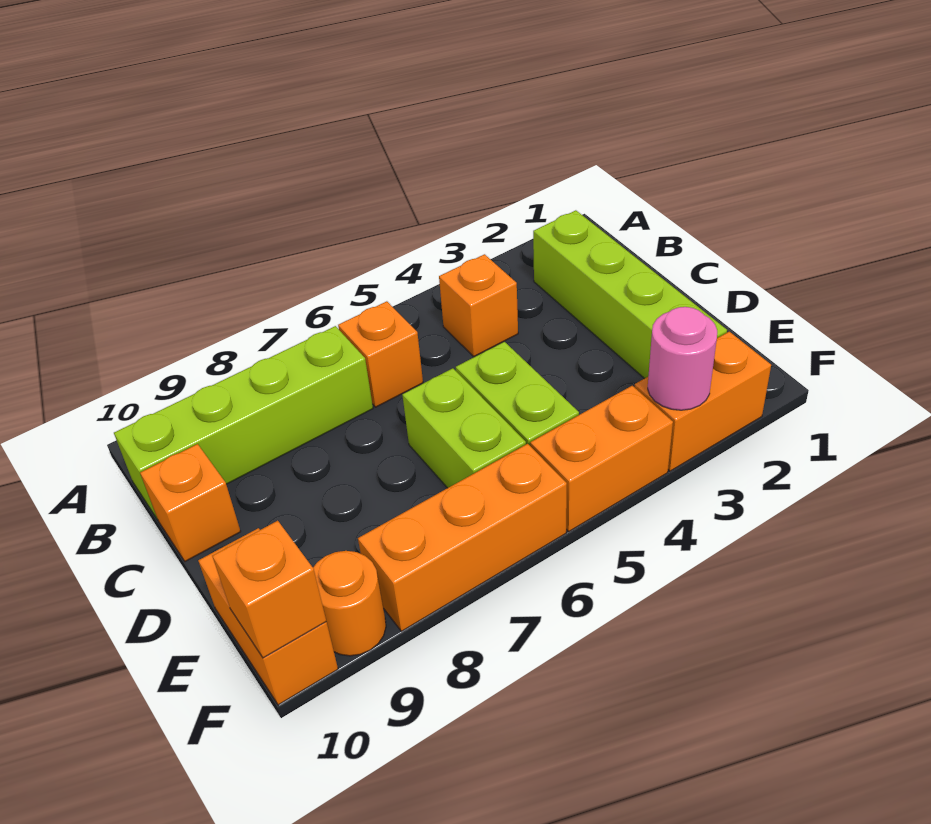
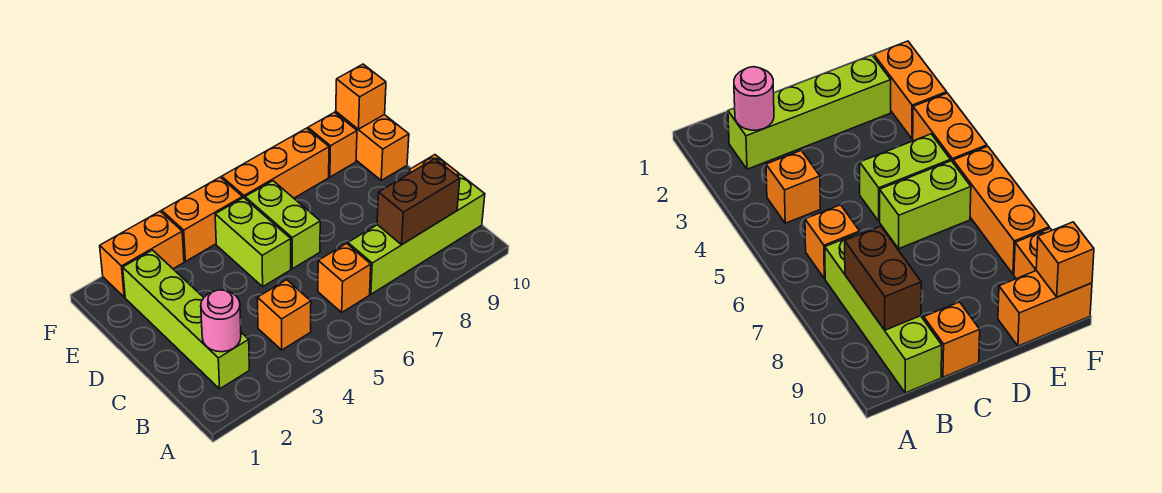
none -> brown 1x2 brick [377,159,460,245]
pink 1x1 round brick [648,307,717,410] -> pink 1x1 round brick moved to [201,290,241,352]
orange 1x1 round brick [313,551,386,656] -> orange 1x1 brick [308,112,357,177]

